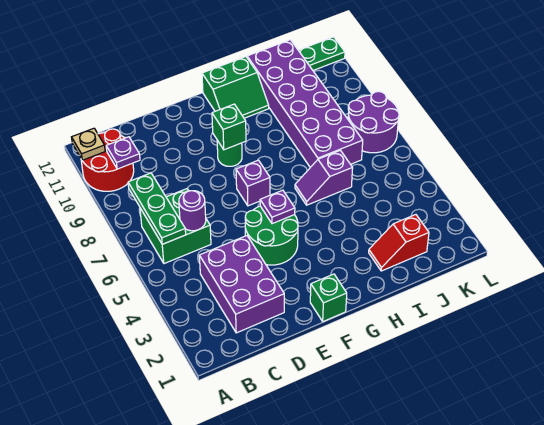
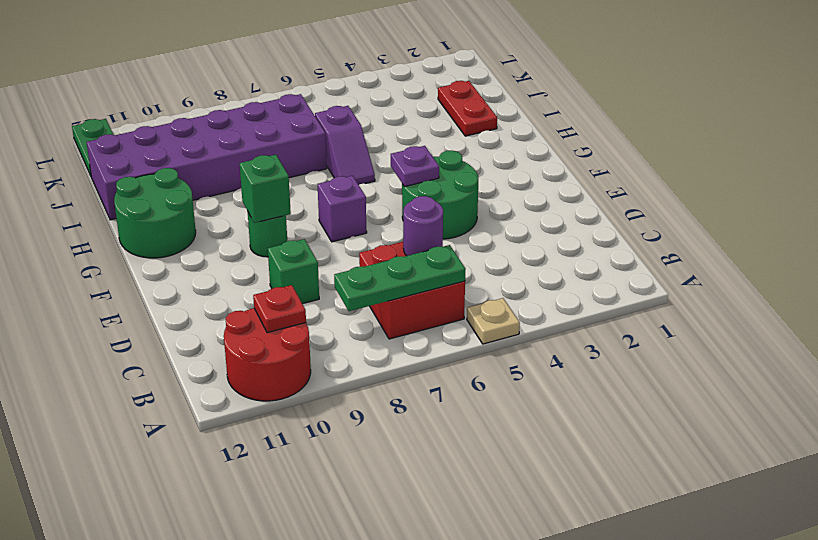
tan 1x1 plate [72,128,105,160] -> tan 1x1 plate moved to [467,298,520,344]
green 2x2 brick [140,189,211,264] -> red 2x2 brick [359,242,465,339]
purple 1x1 plate [106,137,140,169] -> red 1x1 plate [253,285,306,333]
purple 2x3 brick [199,236,284,333] -> none
green 1x1 brick [310,274,347,322] -> green 1x1 brick moved to [268,239,319,304]
green 2x2 slope [202,57,269,118] -> green 2x2 round brick [114,168,196,258]
red 1x2 slope [369,215,429,271] -> red 1x2 plate [438,81,497,136]
purple 2x2 round brick [348,91,399,153] -> none

